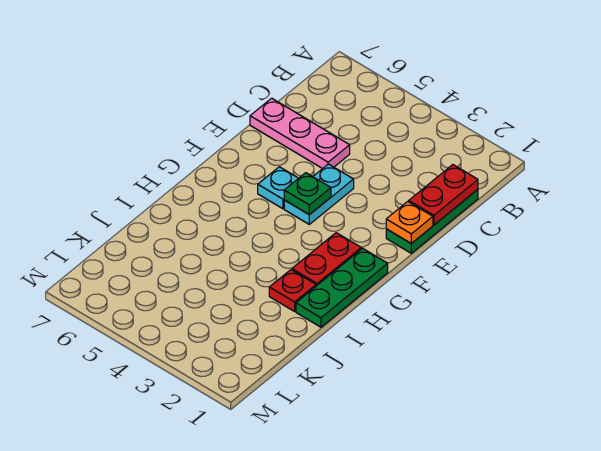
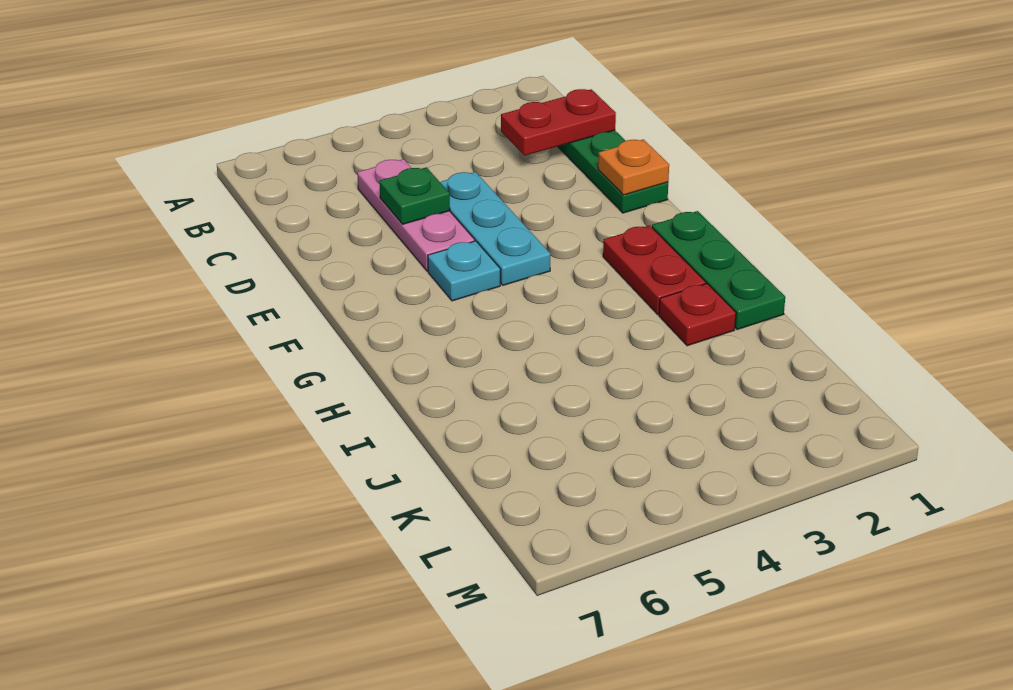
red 1x2 plate [409,165,478,225] -> red 1x2 plate turned to [501,89,616,156]
pink 1x3 plate [250,98,350,169] -> pink 1x3 plate turned to [357,159,475,271]
cyan 1x2 plate [284,164,354,224] -> cyan 1x3 plate [440,172,550,285]
green 1x1 plate [284,173,331,215] -> green 1x1 plate moved to [379,167,450,224]

